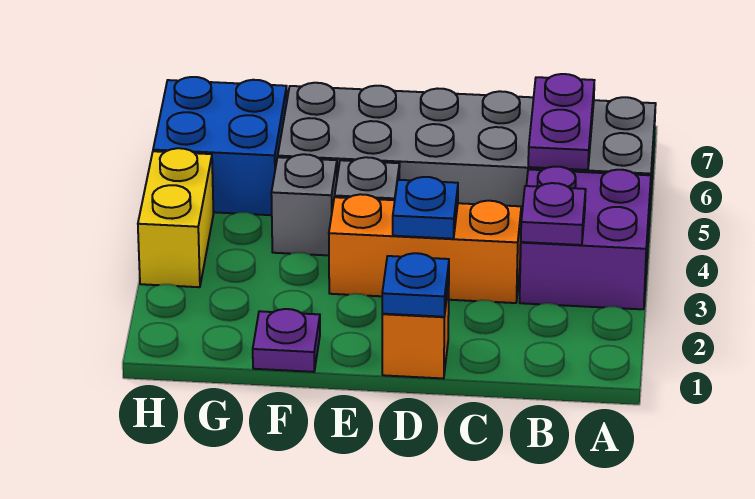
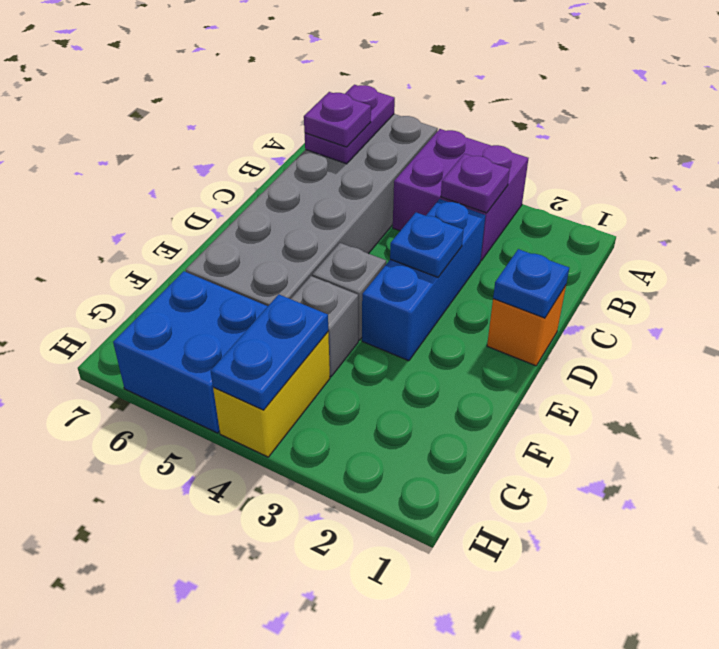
purple 1x2 plate [528,74,594,170] -> purple 1x2 plate turned to [305,85,395,164]
orange 1x3 brick [329,194,521,303] -> blue 1x3 brick [362,199,485,361]
purple 1x1 plate [253,309,320,372] -> purple 1x1 plate moved to [304,92,371,147]
none -> blue 1x2 plate [211,295,328,410]
yellow 1x2 brick [138,148,214,287] -> yellow 1x2 brick turned to [213,332,330,457]

